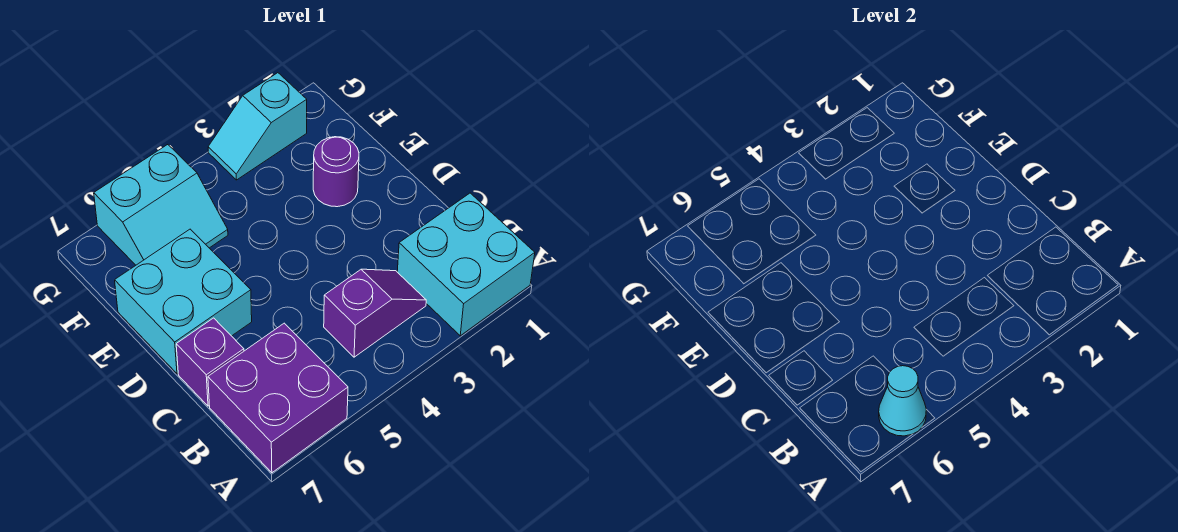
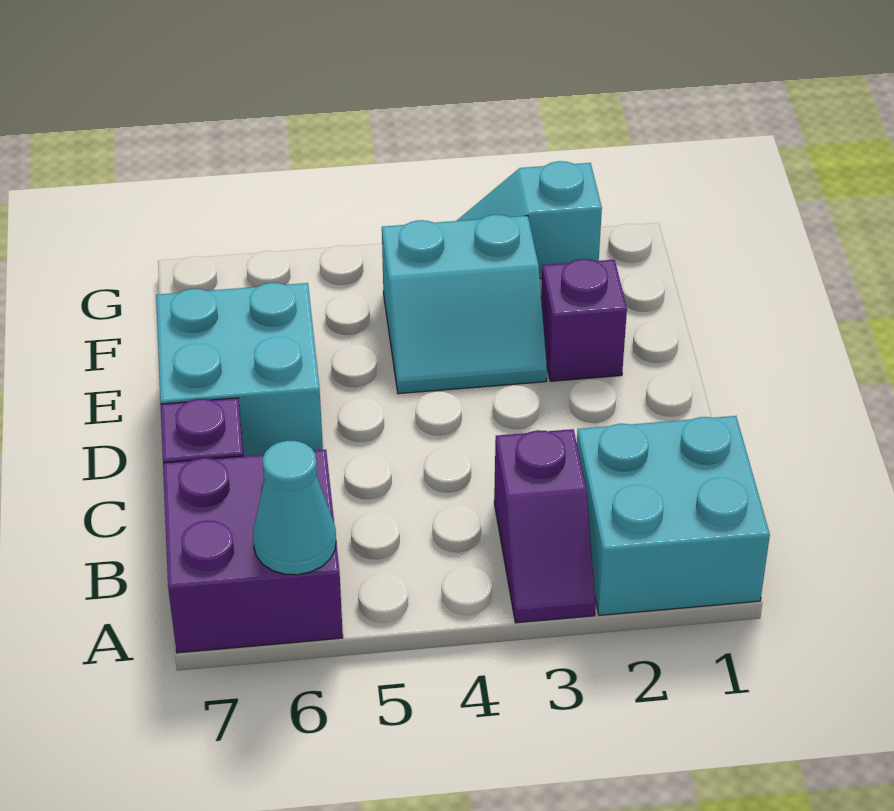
purple 1x2 slope [324,269,426,357] -> purple 1x2 slope turned to [494,429,596,623]
purple 1x1 round brick [313,137,359,207] -> purple 1x1 brick [541,259,627,381]
cyan 2x2 slope [94,145,228,265] -> cyan 2x2 slope moved to [382,215,547,394]

